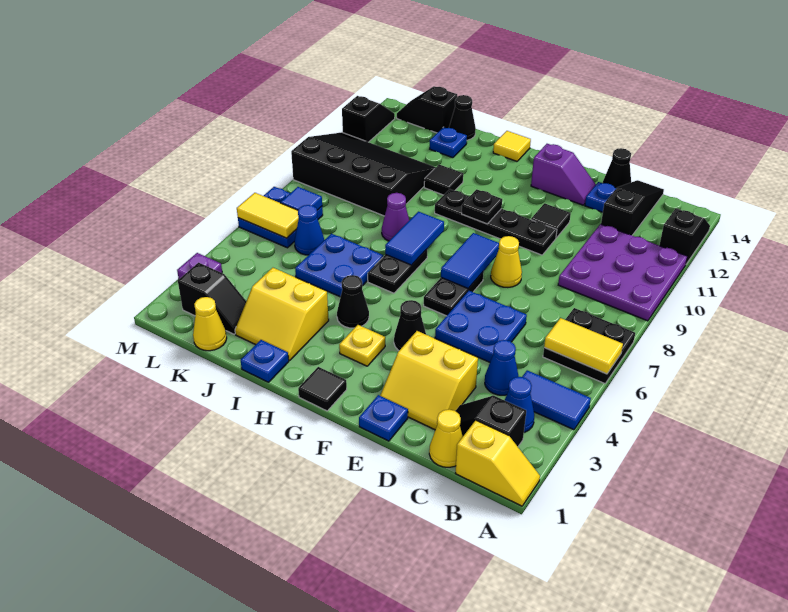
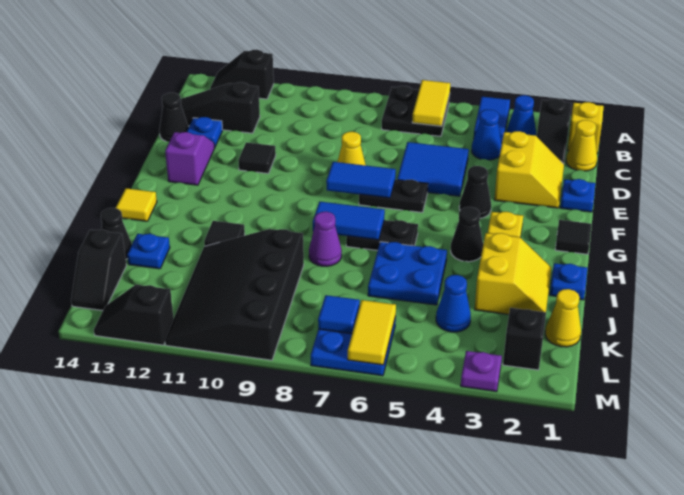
purple 3x3 plate [558,224,688,321] -> none
blue 2x2 plate [435,291,527,362] -> blue 2x2 tile [397,142,469,196]
black 1x4 plate [435,189,557,255] -> none
black 1x1 plate [462,189,502,224] -> none
blue 1x1 cone [294,205,324,255] -> blue 1x1 cone moved to [436,275,471,332]

